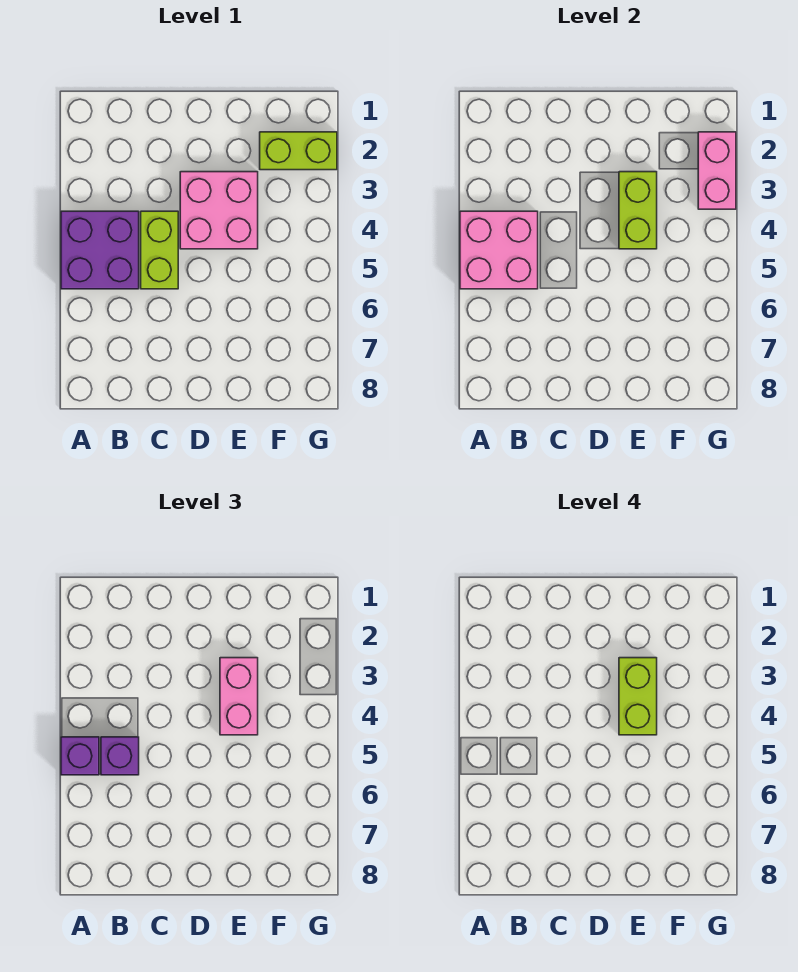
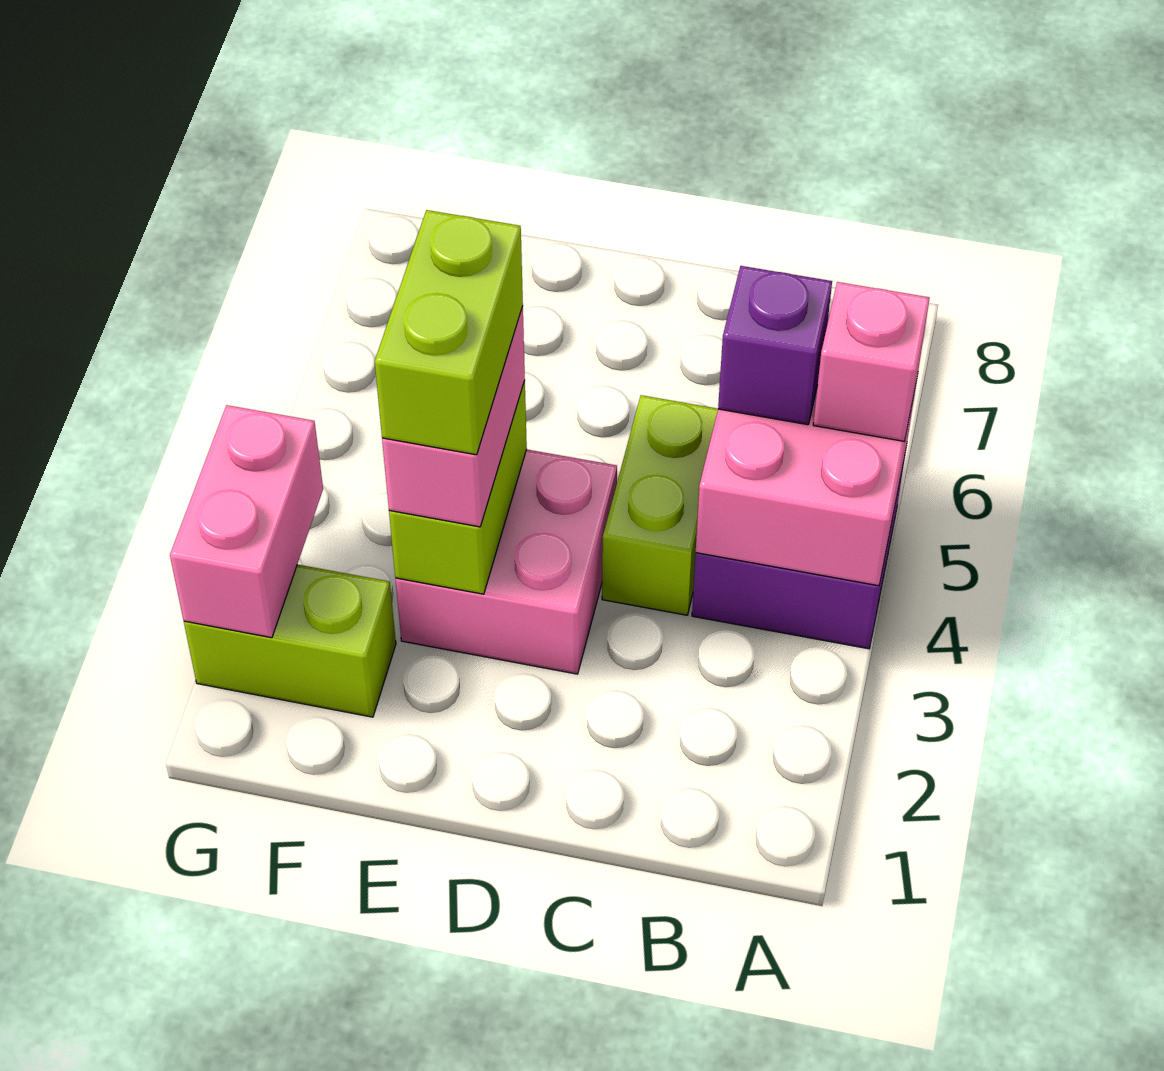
purple 1x1 brick [61,737,99,775] -> pink 1x1 brick [813,282,930,441]

